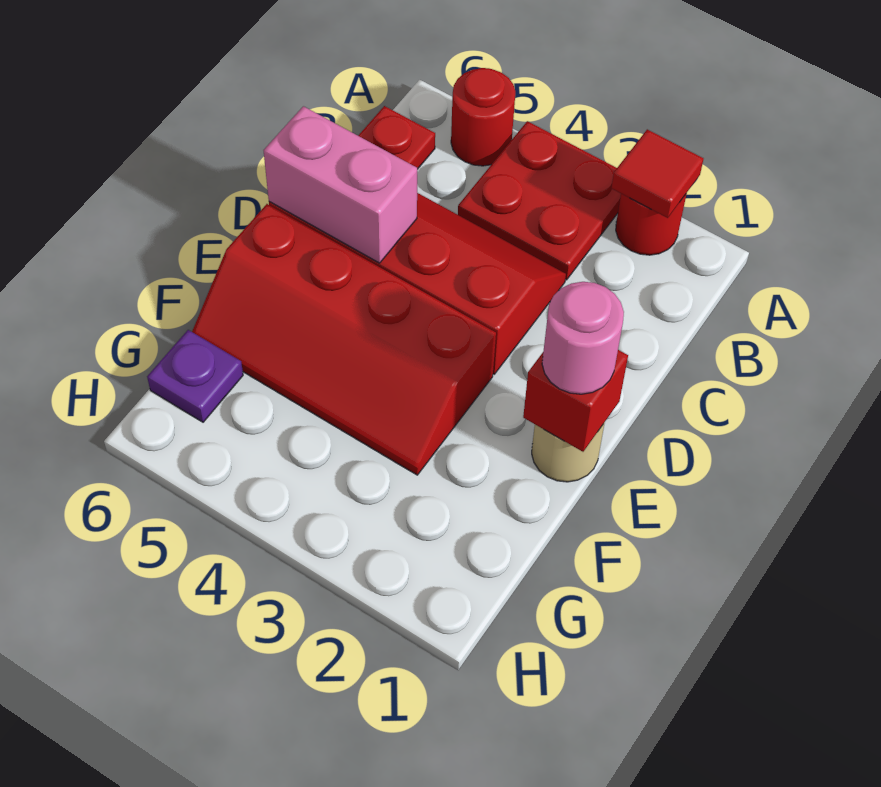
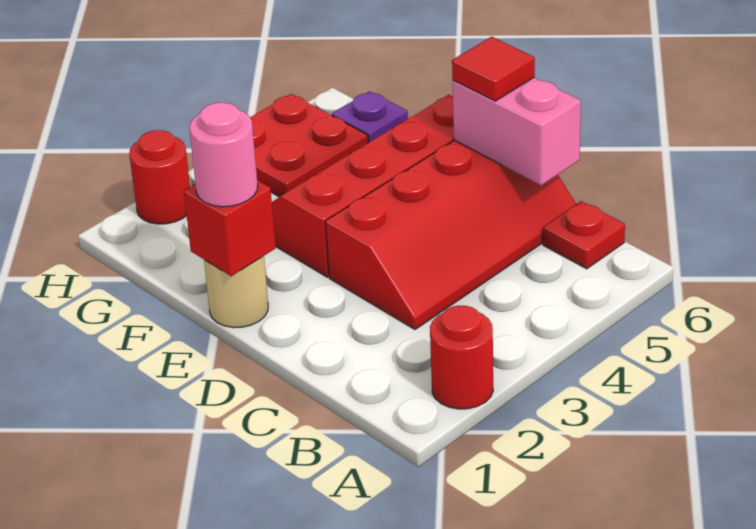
red 1x1 tile [611,129,704,218] -> red 1x1 tile moved to [452,37,535,101]
red 2x2 plate [458,121,621,280] -> red 2x2 plate moved to [250,94,368,197]
red 1x1 round brick [451,68,515,166] -> red 1x1 round brick moved to [129,130,190,224]
pink 1x2 brick [264,106,417,263] -> pink 1x2 brick turned to [453,78,581,185]

